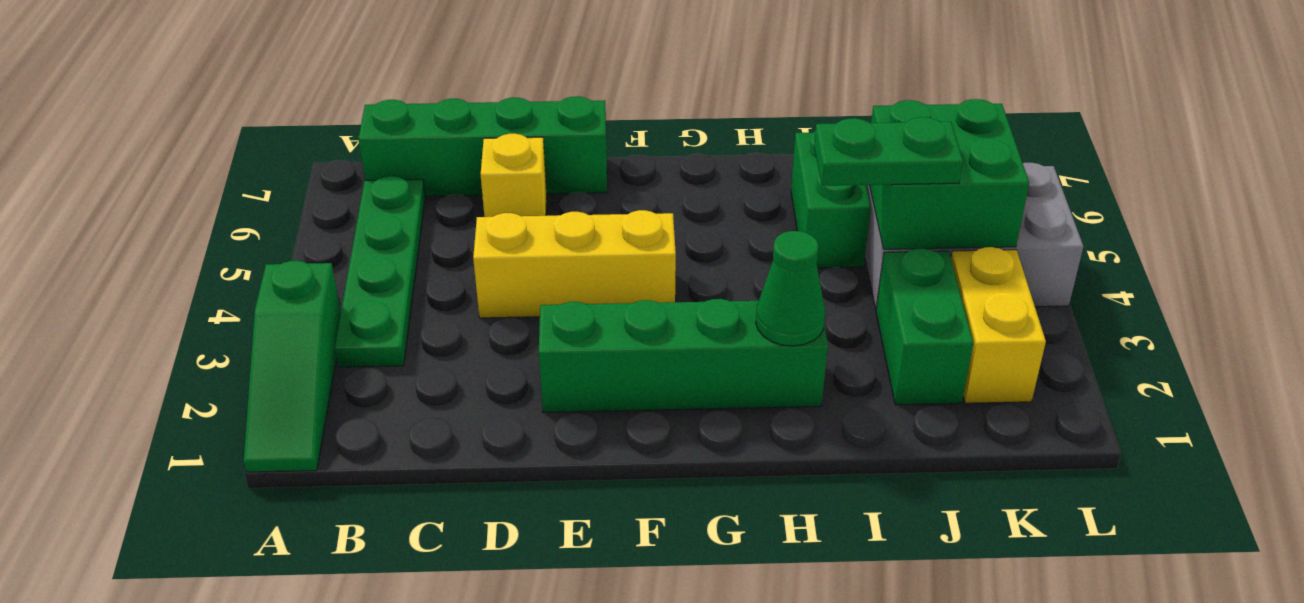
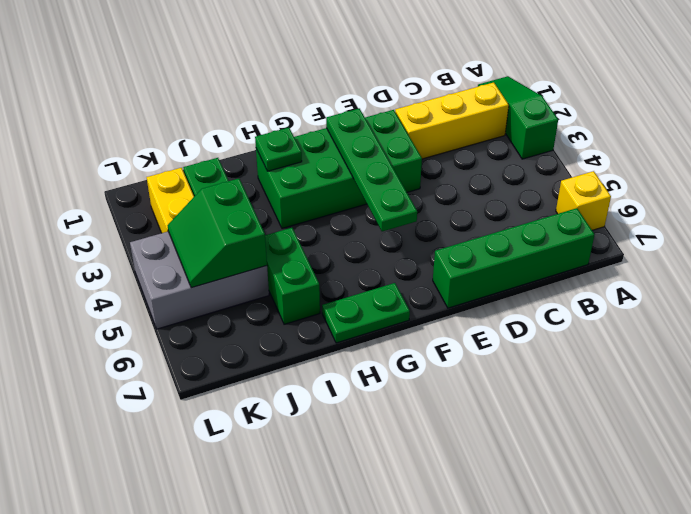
green 1x4 plate [335,176,425,367] -> green 1x4 plate moved to [326,108,417,231]
yellow 1x3 brick [473,210,676,318] -> yellow 1x3 brick moved to [395,82,509,159]
yellow 1x1 brick [481,134,547,217] -> yellow 1x1 brick moved to [556,171,611,230]
green 1x4 brick [539,299,828,413] -> green 2x4 brick [256,110,422,228]
green 1x1 cone [756,231,825,346] -> green 1x1 plate [255,128,302,171]
green 1x2 plate [814,117,963,186] -> green 1x2 plate moved to [322,283,410,343]
green 2x2 brick [869,99,1029,249] -> green 2x2 slope [167,179,267,288]

